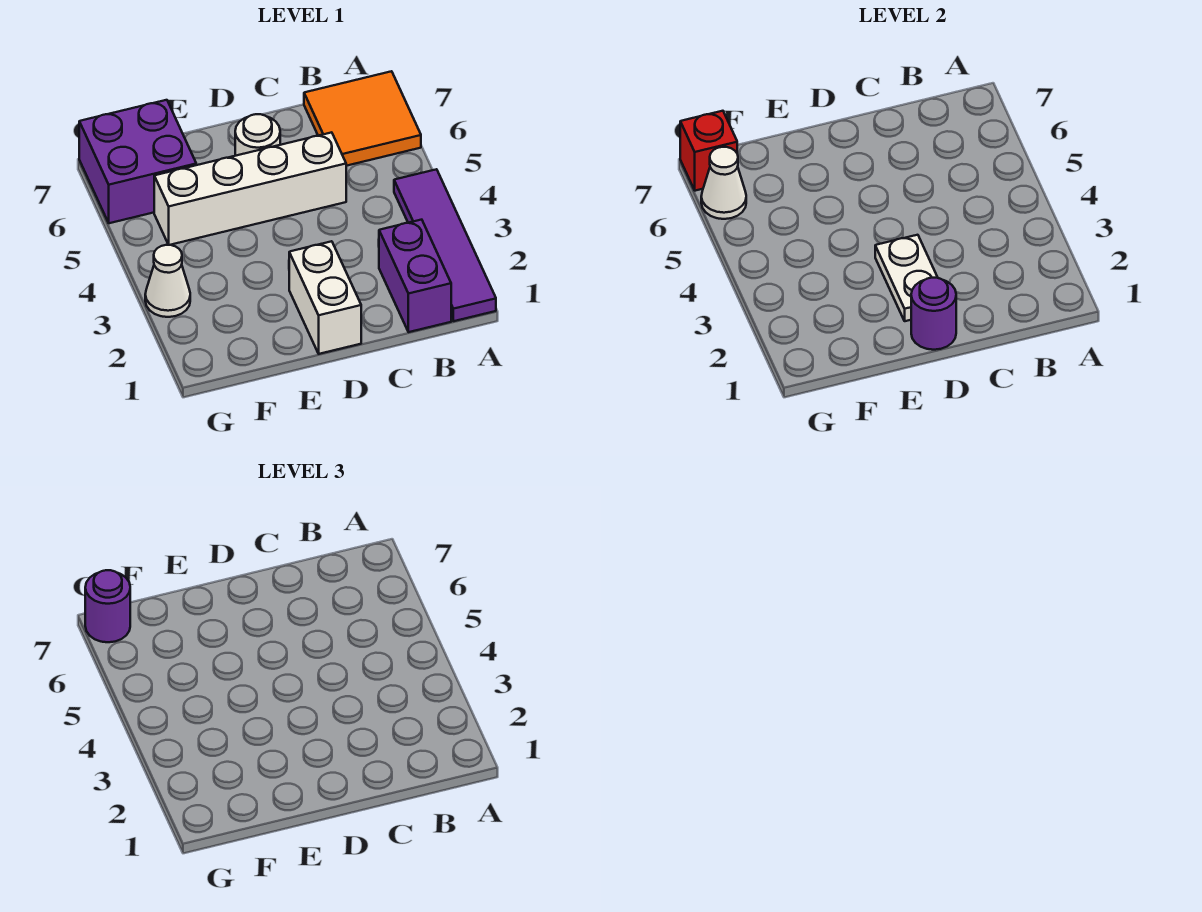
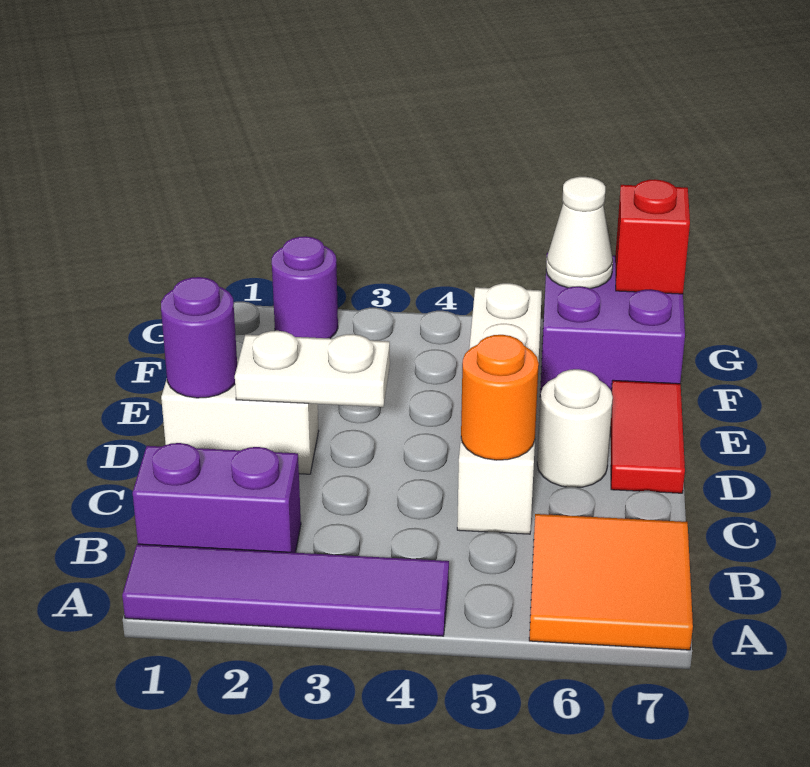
none -> orange 1x1 round brick [461,335,539,460]
none -> red 1x2 tile [611,380,685,493]
white 1x1 cone [145,245,190,317] -> none
purple 1x1 round brick [85,570,130,642] -> purple 1x1 round brick moved to [272,236,338,338]

